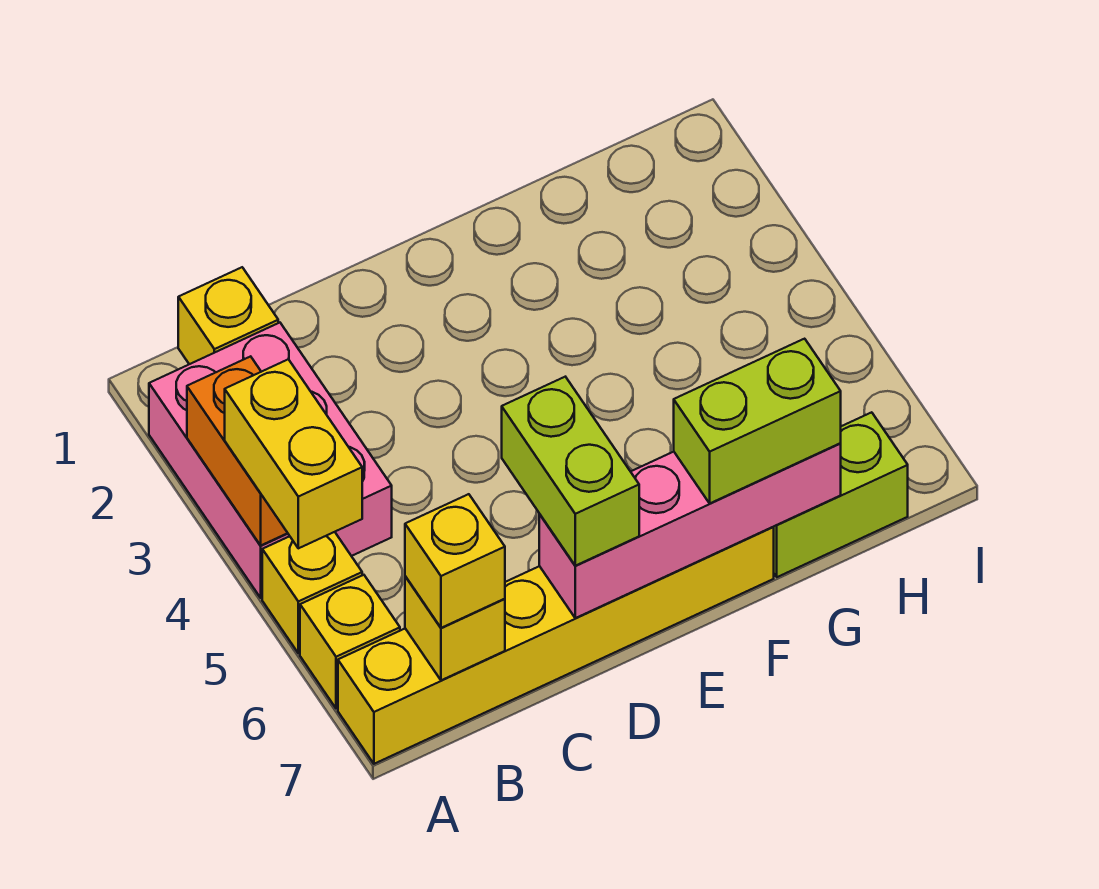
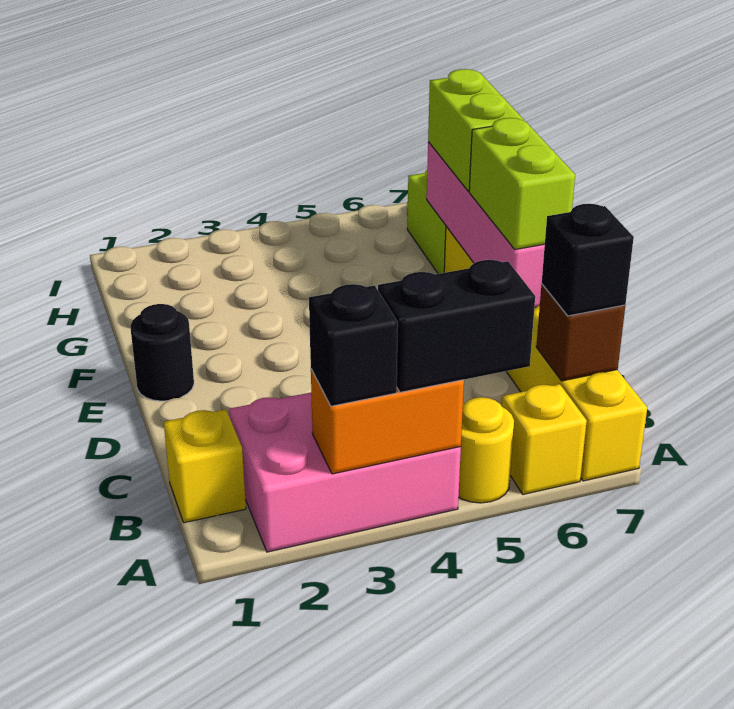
none -> black 1x1 brick [309,284,398,406]
yellow 1x2 brick [225,359,362,548] -> black 1x2 brick [378,260,535,392]
yellow 1x1 brick [262,532,362,653] -> yellow 1x1 round brick [459,397,514,503]
yellow 1x1 brick [405,576,505,680] -> brown 1x1 brick [536,284,625,381]
yellow 1x1 brick [405,494,505,628] -> black 1x1 brick [542,204,634,316]
lime 1x2 brick [502,377,639,566] -> lime 1x2 brick turned to [469,118,575,250]
none -> black 1x1 round brick [130,304,194,401]

